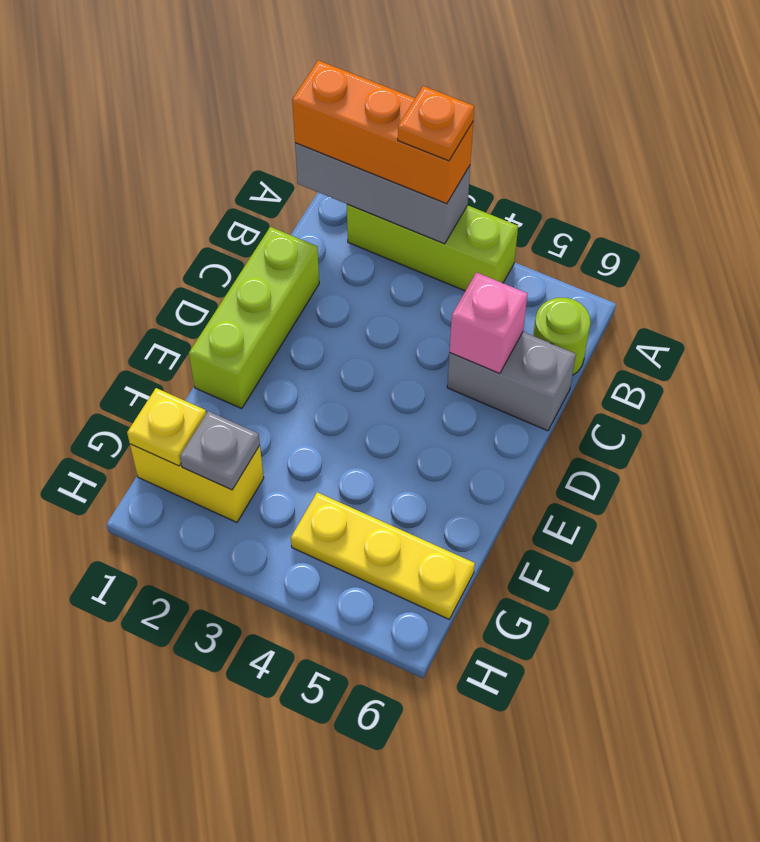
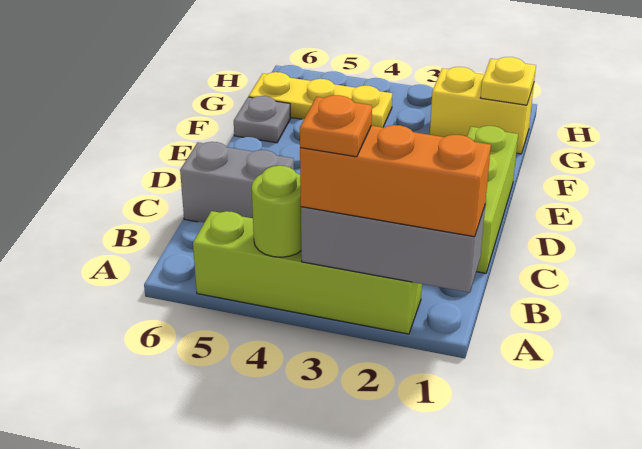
lime 1x3 brick [347,204,518,291] -> lime 1x4 brick [193,211,422,334]
lime 1x1 round brick [533,298,590,375] -> lime 1x1 round brick moved to [252,166,301,257]
pink 1x1 brick [449,272,528,374] -> none
grey 1x1 plate [180,411,260,490] -> grey 1x1 plate moved to [234,96,291,143]

